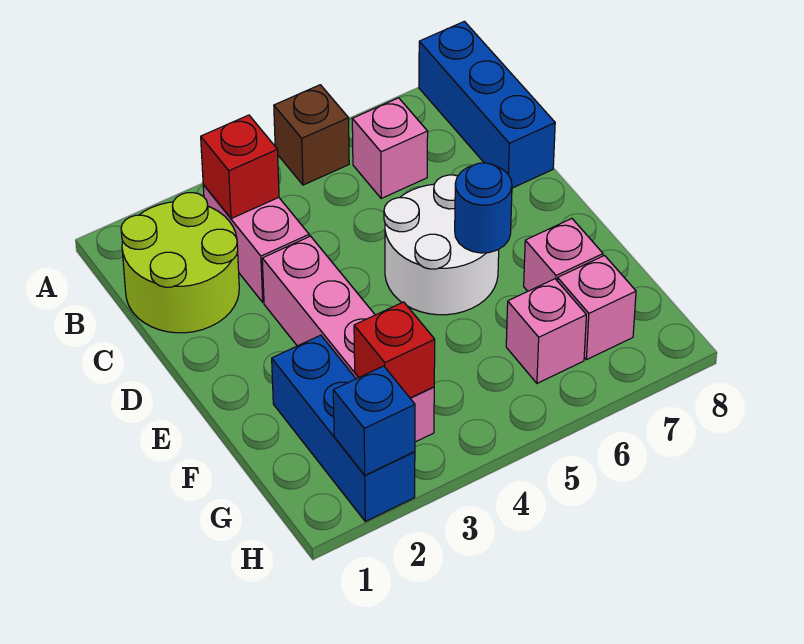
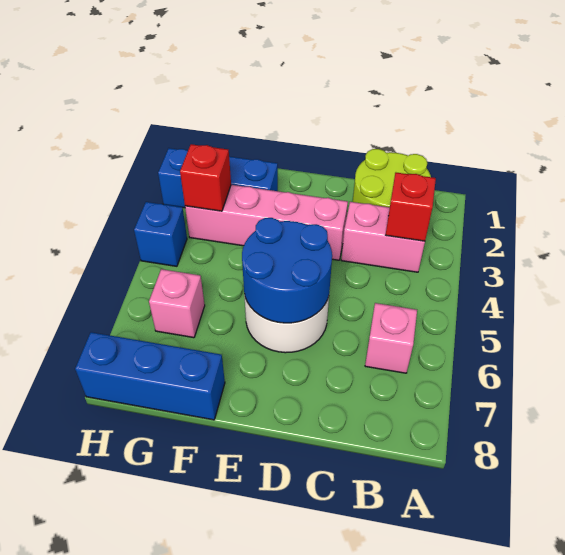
brown 1x1 brick [274,85,349,185] -> none
blue 1x3 brick [419,21,555,188] -> blue 1x3 brick moved to [75,332,225,420]
blue 1x1 round brick [455,163,512,253] -> blue 2x2 round brick [242,218,332,323]
pink 1x1 brick [524,219,603,291] -> none
pink 1x1 brick [557,256,636,360] -> none
blue 1x1 brick [333,366,415,475] -> blue 1x1 brick moved to [134,202,187,266]

